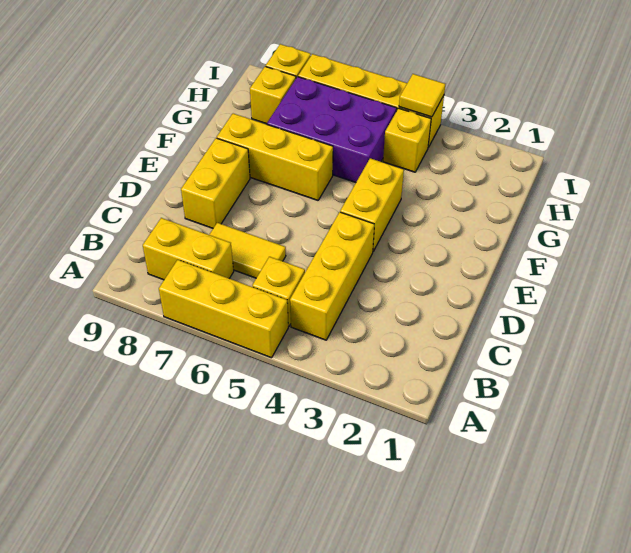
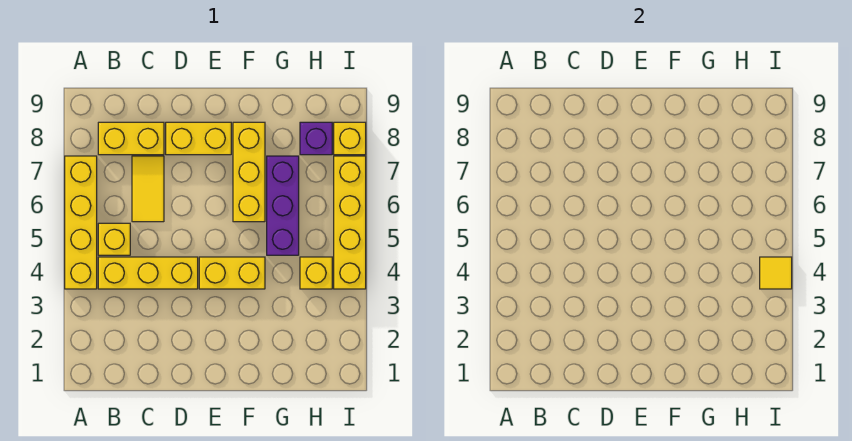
yellow 1x3 brick [159,260,288,358] -> yellow 1x4 brick [65,156,97,289]
yellow 1x2 brick [143,218,234,280] -> yellow 1x2 brick turned to [98,122,164,155]
purple 2x3 brick [267,77,397,183] -> purple 1x3 brick [267,156,299,255]
yellow 1x1 brick [250,66,296,124] -> purple 1x1 brick [300,122,332,155]

